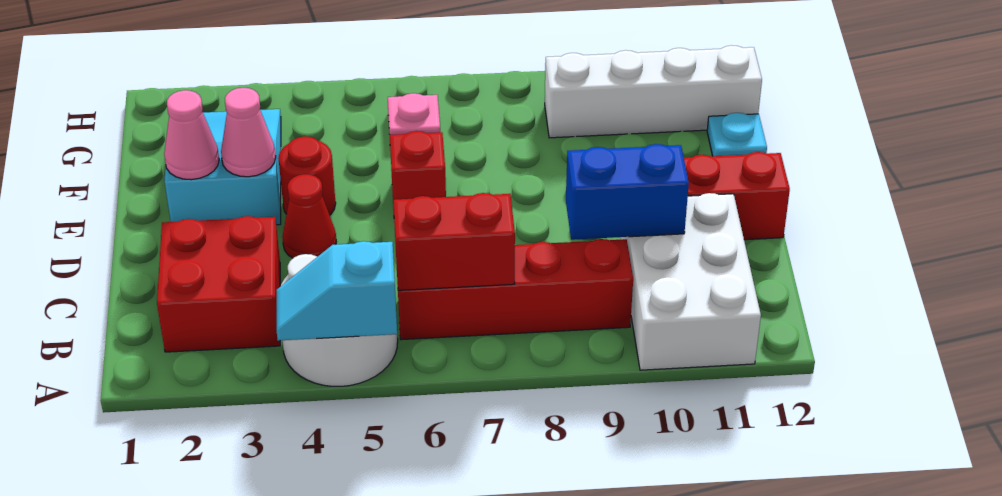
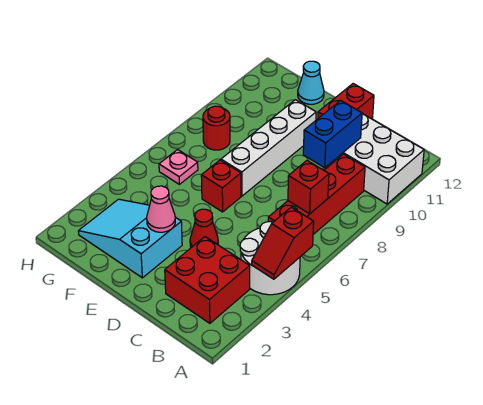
cyan 1x2 slope [277,241,397,341] -> red 1x2 slope [252,207,314,279]
red 1x2 brick [393,193,515,290] -> red 1x1 brick [288,161,329,214]
pink 1x1 cone [164,90,219,180] -> none
red 1x1 round brick [279,137,336,215] -> red 1x1 round brick moved to [203,106,230,150]
cyan 1x1 plate [707,113,767,156] -> cyan 1x1 cone [298,61,324,104]
white 1x4 brick [545,45,762,138] -> white 1x4 brick moved to [221,100,316,196]

